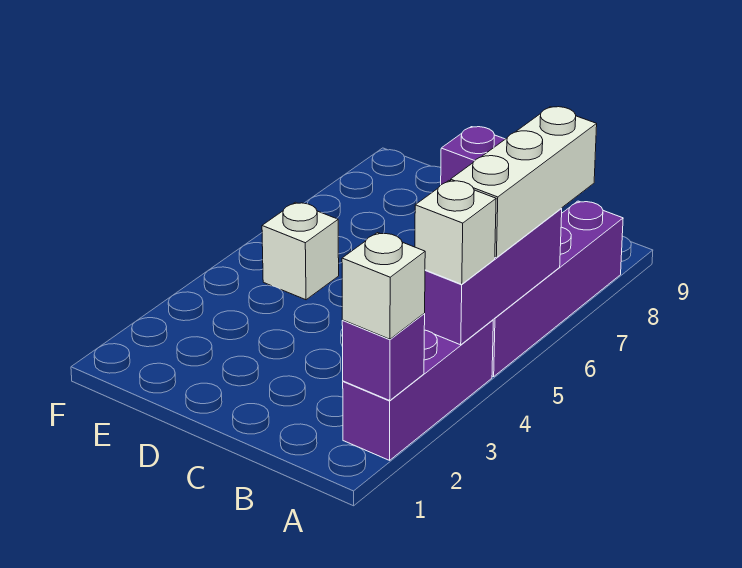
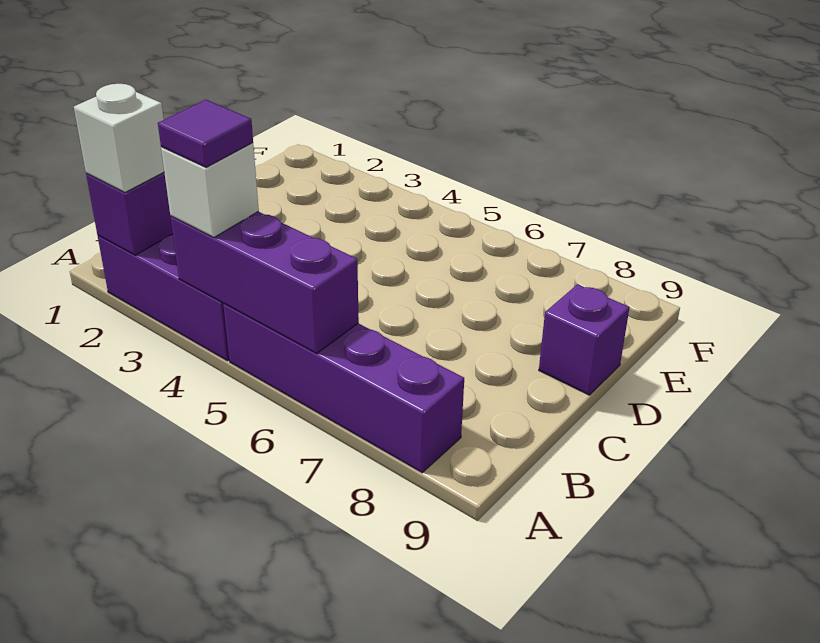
none -> purple 1x1 tile [158,100,253,167]
white 1x3 brick [451,107,597,258] -> none
white 1x1 brick [262,202,339,300] -> none

